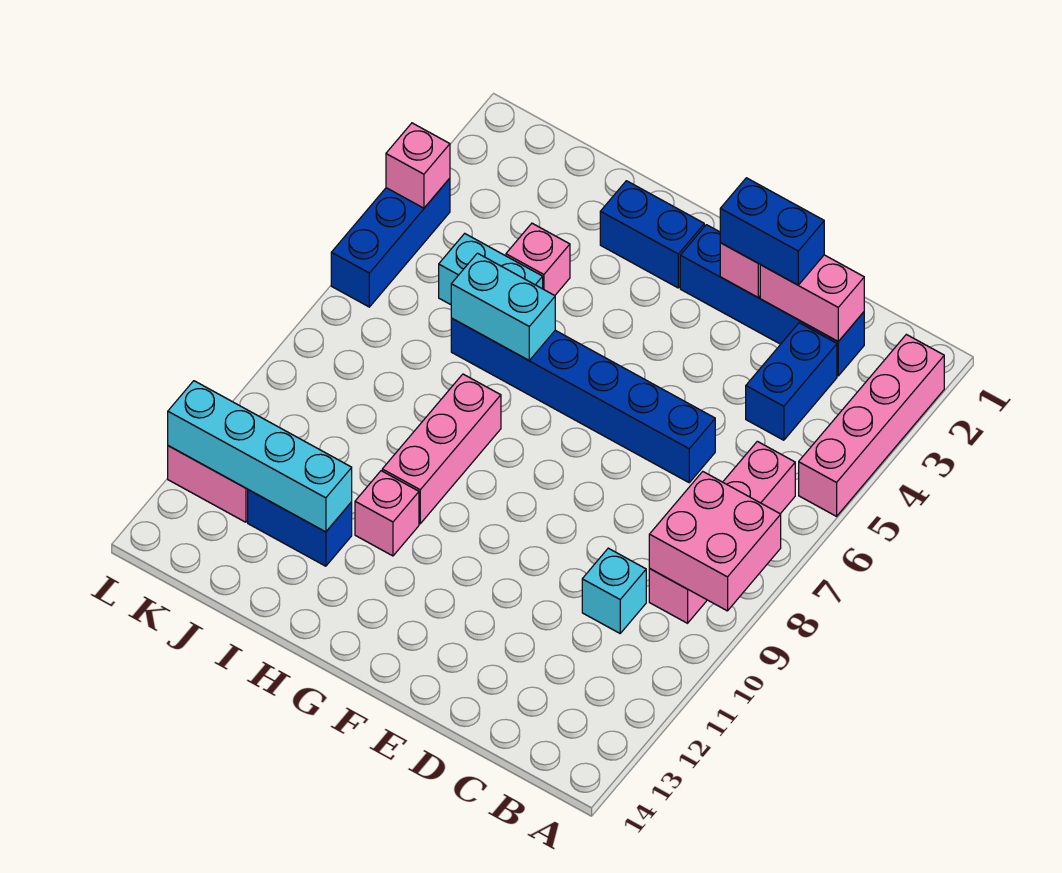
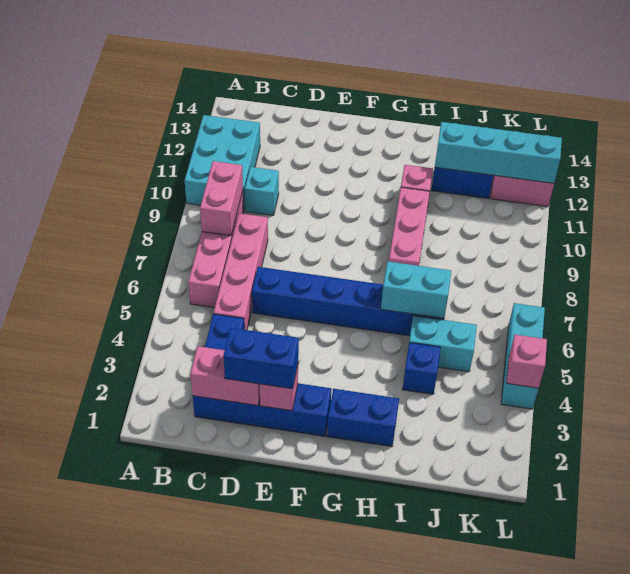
pink 1x4 brick [799,334,944,516] -> pink 1x4 brick moved to [214,213,268,330]
pink 2x2 brick [649,472,781,611] -> pink 1x2 brick [200,161,243,236]
none -> cyan 2x3 brick [185,115,260,210]
pink 1x1 brick [506,223,570,295] -> blue 1x1 brick [402,342,441,394]
blue 1x3 brick [331,178,450,307] -> cyan 1x3 brick [501,303,545,409]

